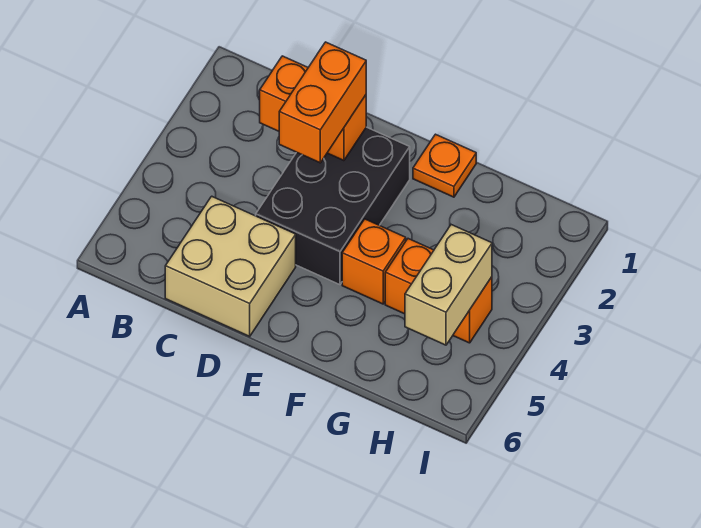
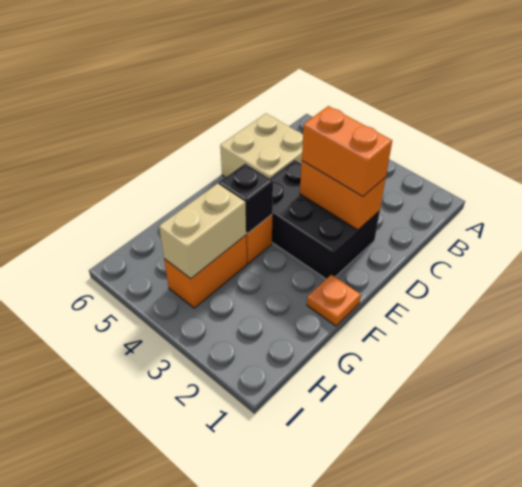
orange 1x2 brick [260,56,366,161] -> orange 1x2 brick turned to [300,161,386,230]
none -> black 1x1 brick [219,164,273,234]
tan 1x2 brick [405,225,492,345] -> tan 1x2 brick turned to [159,184,246,279]

